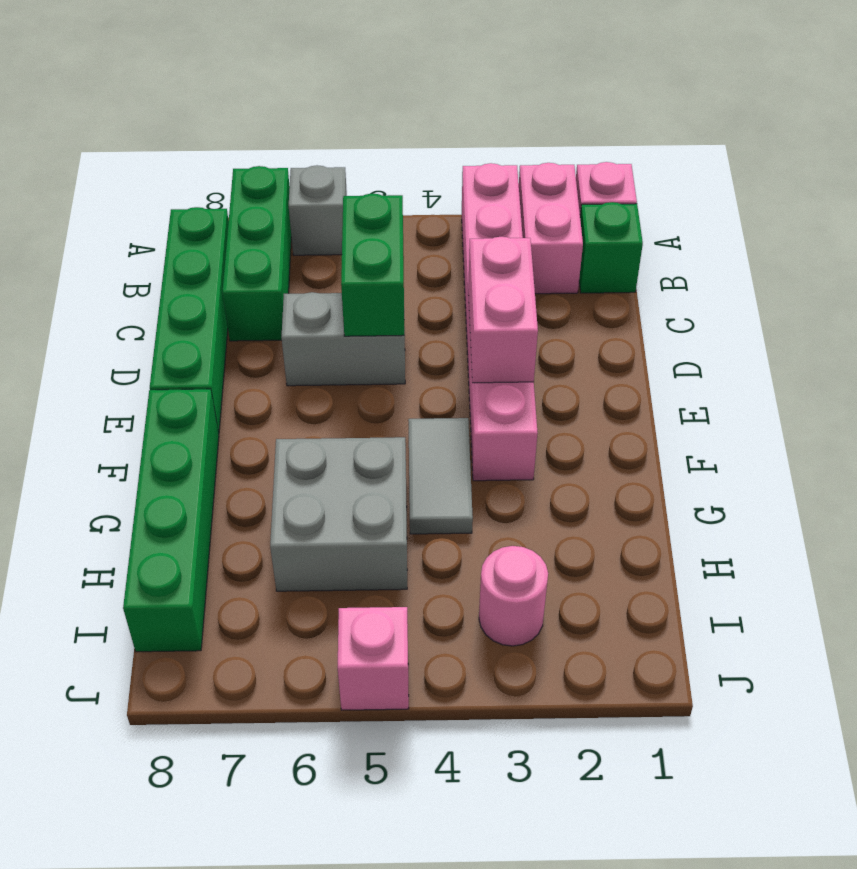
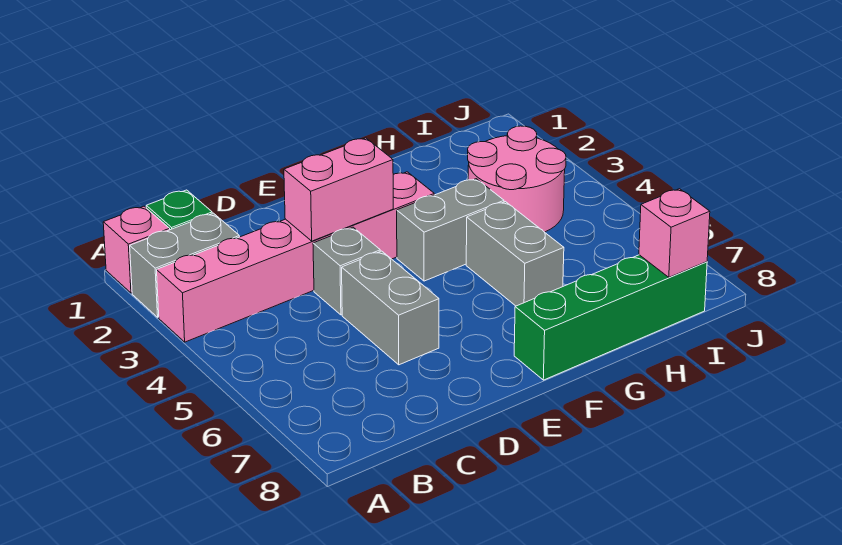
pink 1x2 brick [519,163,583,294] -> grey 1x2 brick [130,213,239,317]
grey 1x1 brick [289,165,347,255] -> grey 1x1 brick moved to [313,227,380,315]
green 1x3 brick [222,166,291,341] -> none
green 1x4 brick [150,207,229,434] -> none
green 1x2 brick [341,194,404,336] -> none
grey 1x2 tile [408,418,473,534] -> grey 1x2 brick [397,179,504,281]
grey 2x2 brick [270,437,407,591] -> grey 1x2 brick [466,202,564,306]
pink 1x1 round brick [479,546,548,646] -> pink 2x2 round brick [468,126,566,232]
pink 1x1 brick [337,607,409,710] -> pink 1x1 brick moved to [639,189,710,277]

